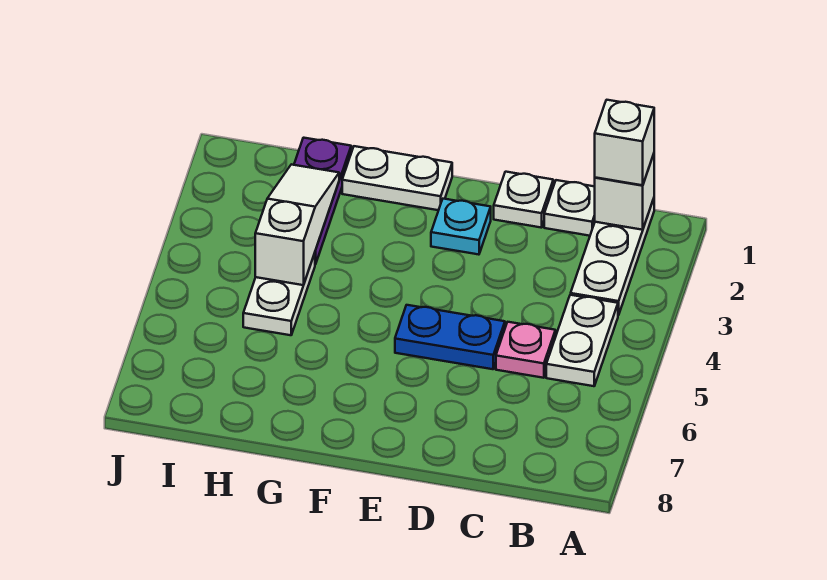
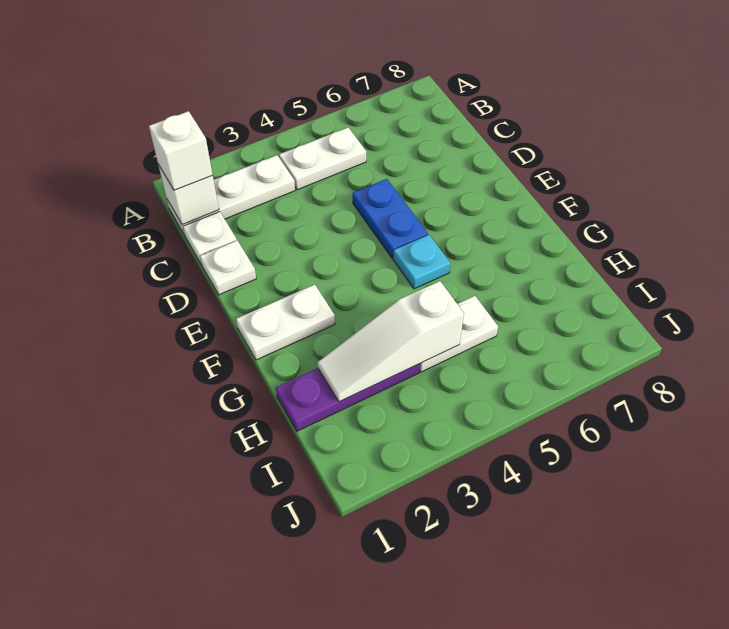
pink 1x1 plate [496,322,555,378] -> none
cyan 1x1 plate [431,199,491,255] -> cyan 1x1 plate moved to [393,235,450,289]
white 1x2 plate [342,146,452,210] -> white 1x2 plate turned to [236,284,335,360]

